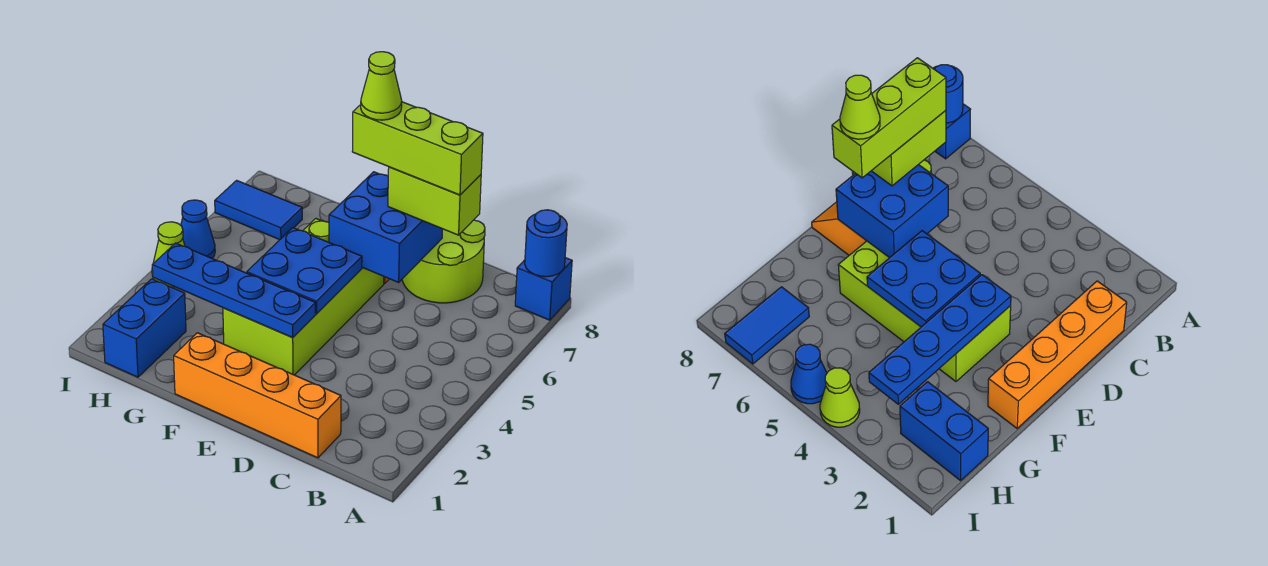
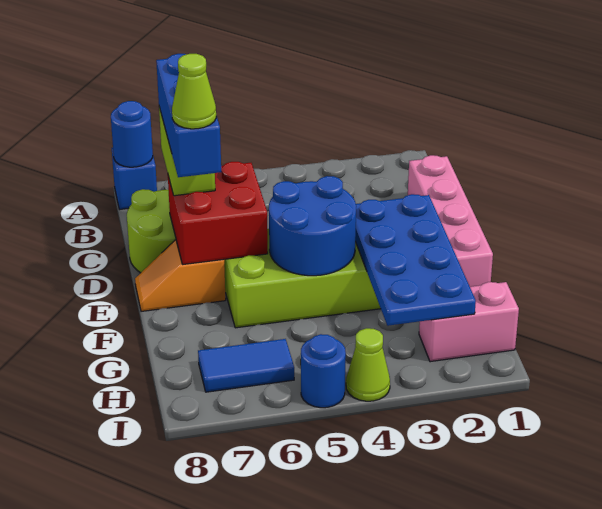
orange 1x4 brick [174,333,341,458] -> pink 1x4 brick [408,155,493,287]
lime 1x3 brick [352,102,483,195] -> blue 1x3 brick [156,54,221,177]
blue 2x2 brick [329,172,442,282] -> red 2x2 brick [168,162,268,264]
blue 1x4 plate [152,243,315,338] -> blue 2x4 plate [355,194,476,326]
blue 2x2 plate [247,228,362,314] -> blue 2x2 round brick [269,176,356,276]
blue 1x2 brick [103,279,186,377] -> pink 1x2 brick [419,282,519,362]
blue 1x2 tile [215,180,302,240] -> blue 1x2 tile turned to [198,339,294,392]
blue 1x1 cone [181,200,215,258] -> blue 1x1 round brick [301,334,346,408]

